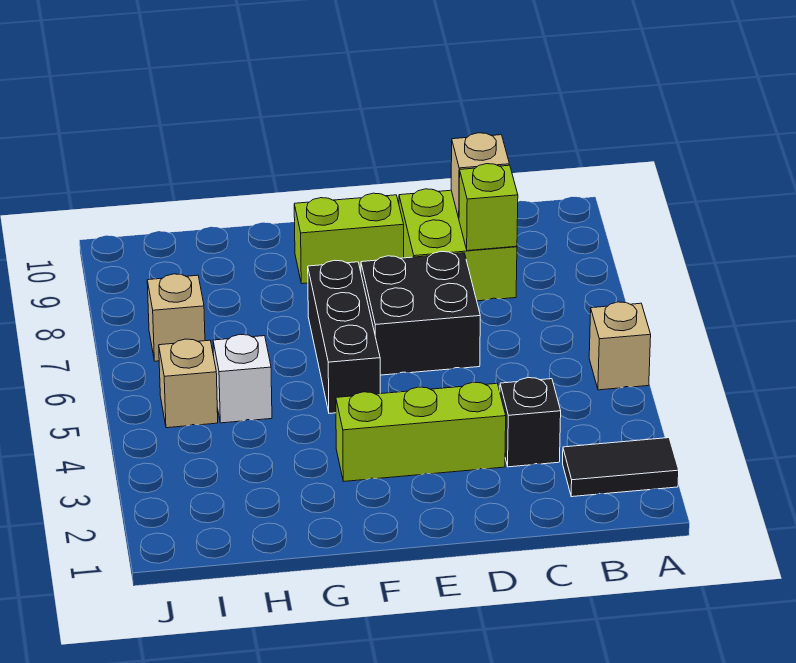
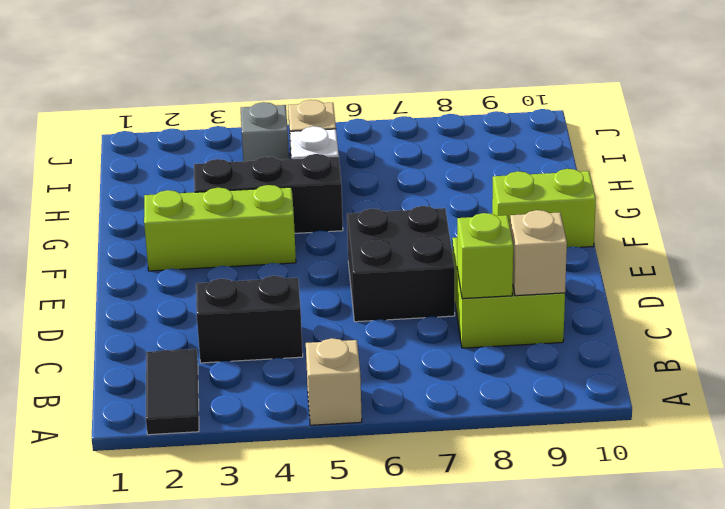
black 1x1 brick [500,378,561,467] -> black 1x2 brick [196,276,303,363]
lime 1x3 brick [336,382,506,481] -> lime 1x3 brick turned to [144,185,296,271]
lime 1x2 brick [294,193,404,284] -> lime 1x2 brick turned to [492,169,596,247]
black 1x3 brick [308,260,380,413] -> black 1x3 brick moved to [194,154,343,233]
none -> grey 1x1 brick [241,102,289,161]
tan 1x1 brick [147,274,205,361] -> none

